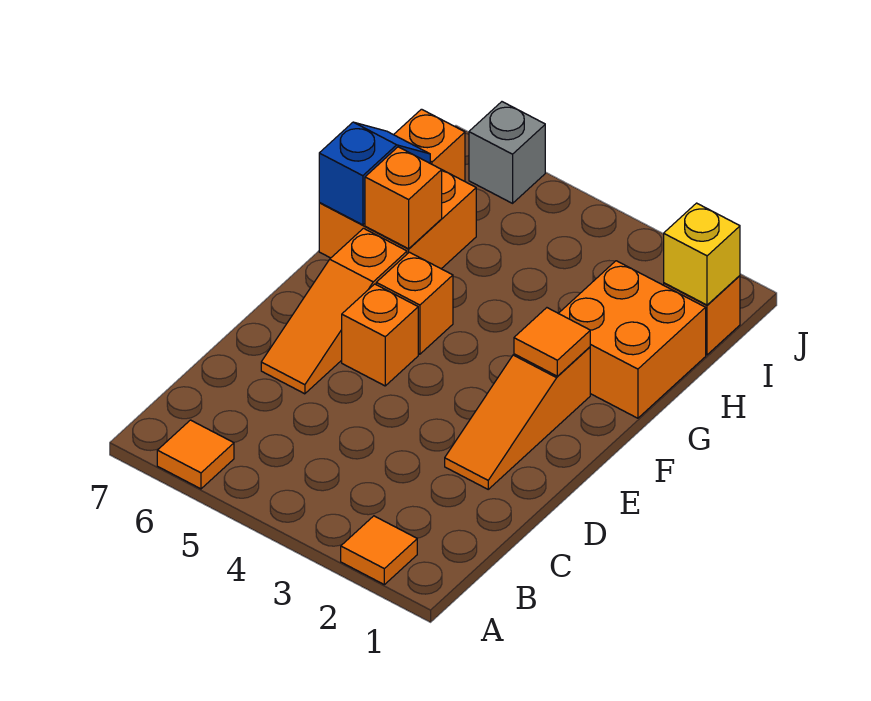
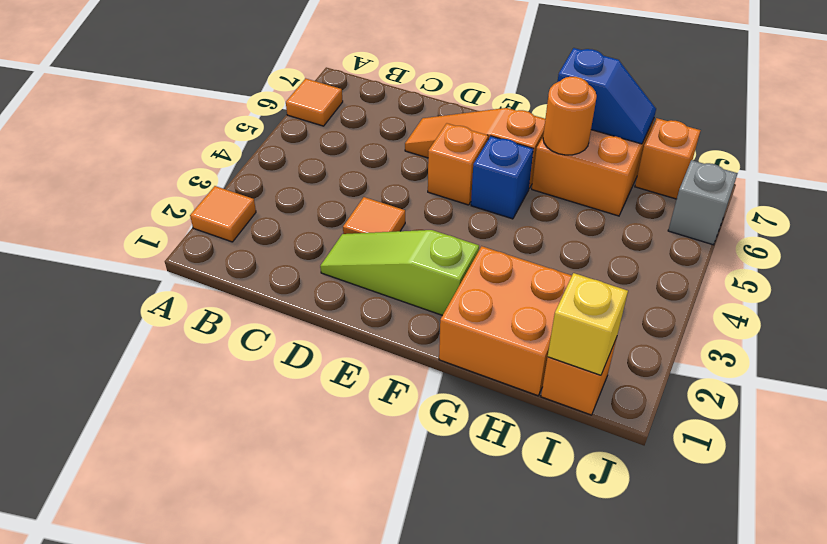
orange 1x3 slope [445,347,590,489] -> lime 1x3 slope [320,230,479,315]
orange 1x1 tile [514,308,590,376] -> orange 1x1 tile moved to [343,197,405,234]
orange 1x1 brick [376,252,453,354] -> blue 1x1 brick [471,136,533,219]
orange 1x1 brick [365,147,442,249] -> orange 1x1 round brick [543,77,597,155]

